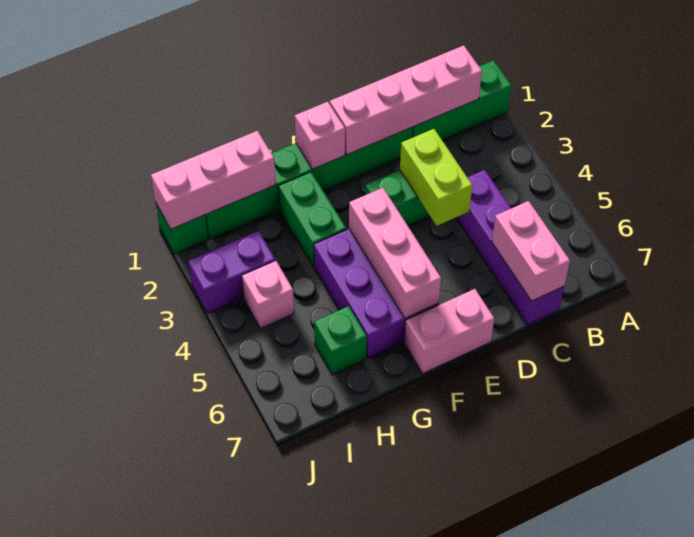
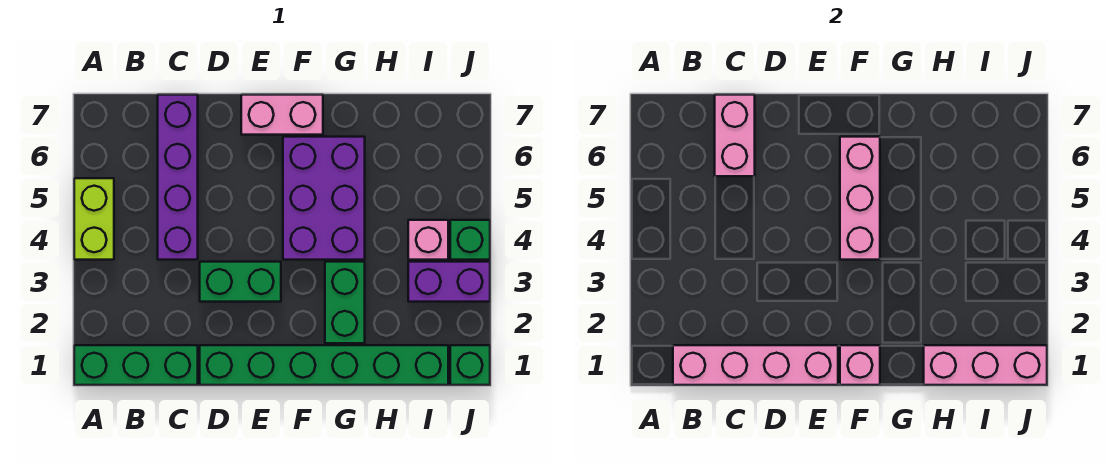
lime 1x2 brick [400,129,472,226] -> lime 1x2 brick moved to [74,178,114,260]
green 1x1 brick [314,306,367,375] -> green 1x1 brick moved to [450,220,490,260]

